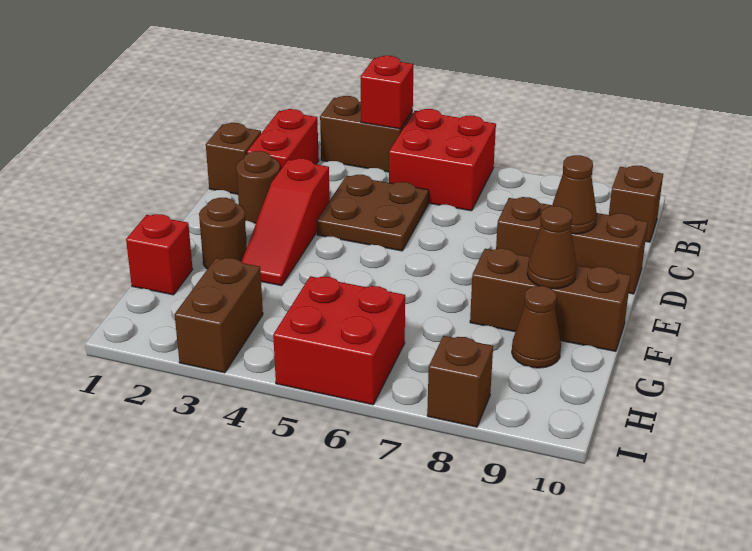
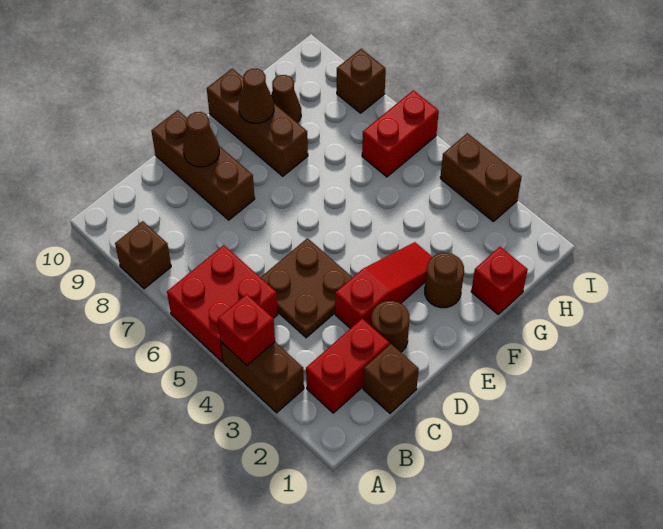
brown 1x1 brick [609,166,663,242] -> brown 1x1 brick moved to [115,221,171,289]
brown 1x2 brick [175,258,263,373] -> brown 1x2 brick turned to [440,133,522,222]
red 2x2 brick [273,276,405,405] -> red 1x2 brick [362,90,439,177]

